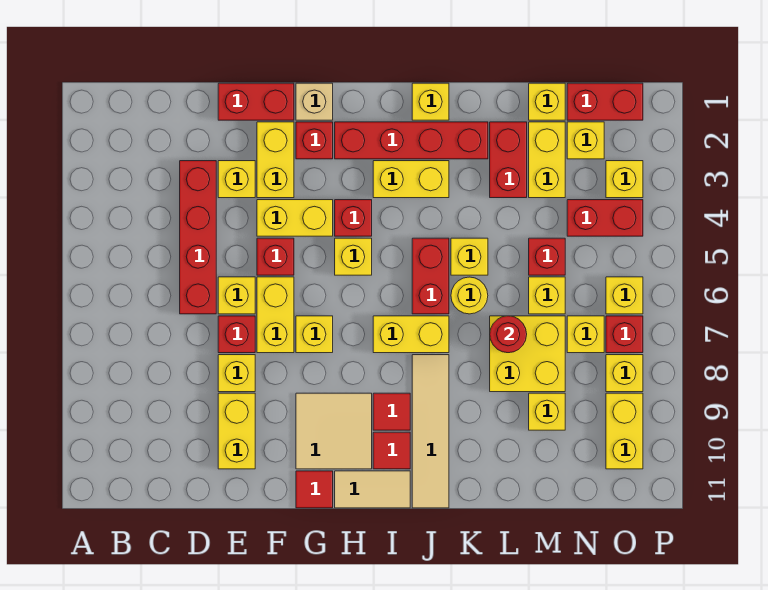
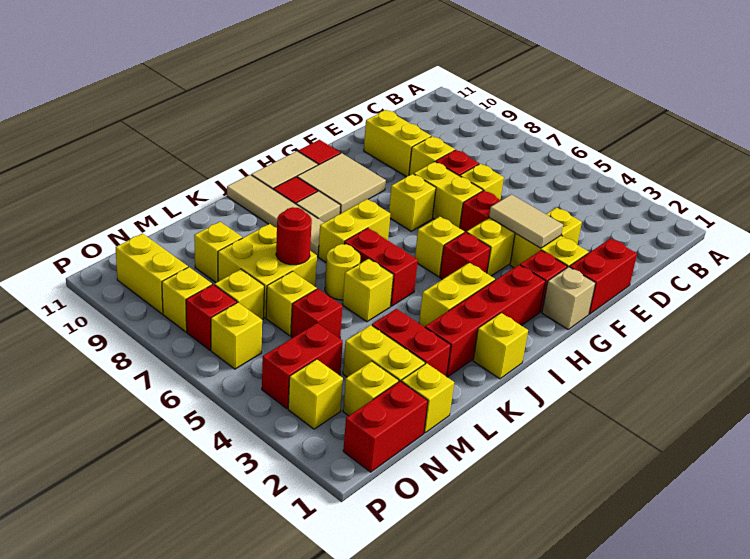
red 1x4 brick [180,161,216,314] -> none
none -> tan 1x2 tile [489,194,563,248]
red 1x1 tile [373,393,410,430] -> tan 1x1 tile [296,191,341,223]

